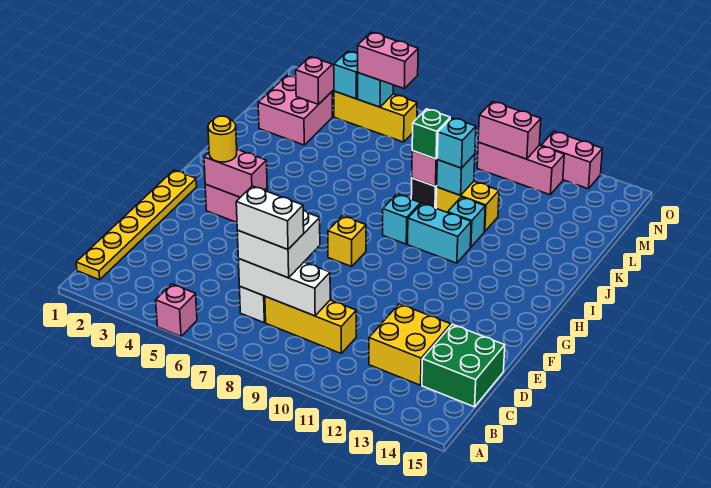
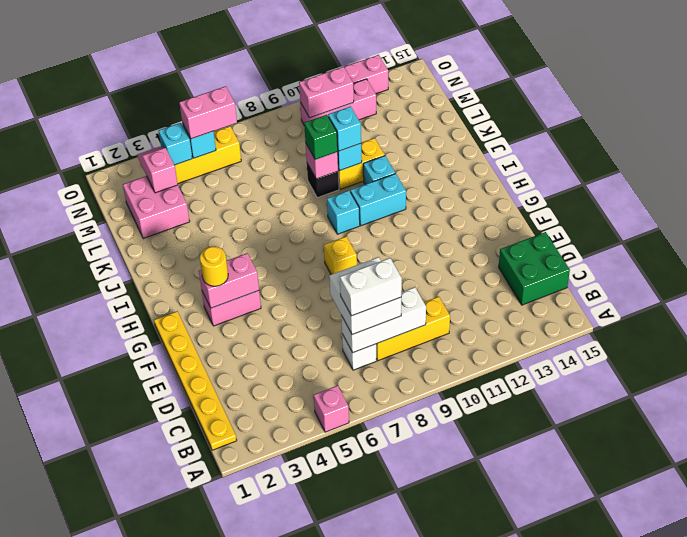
yellow 2x2 brick [369,304,451,385] -> none

